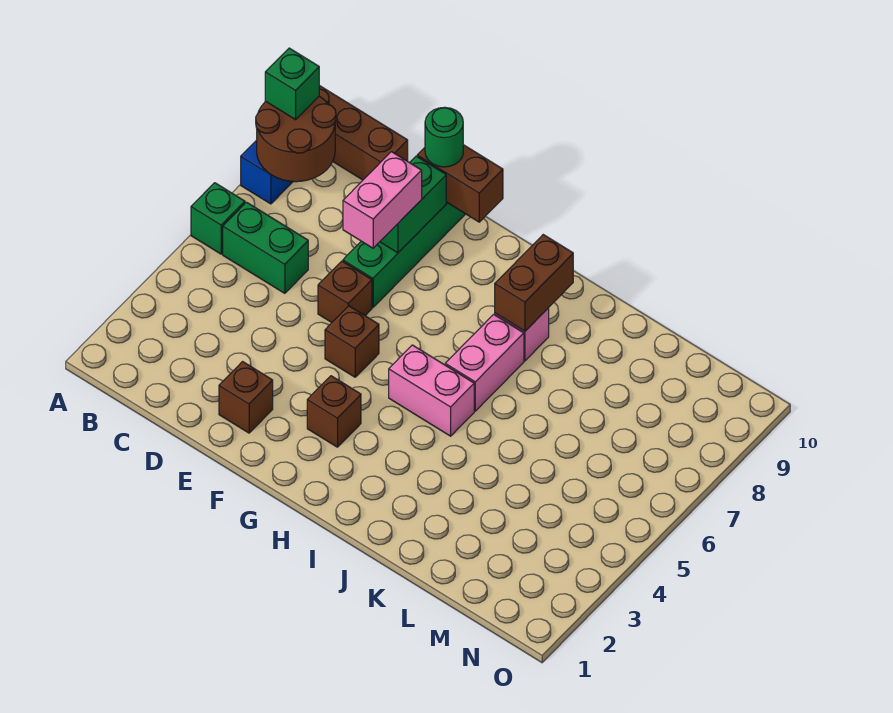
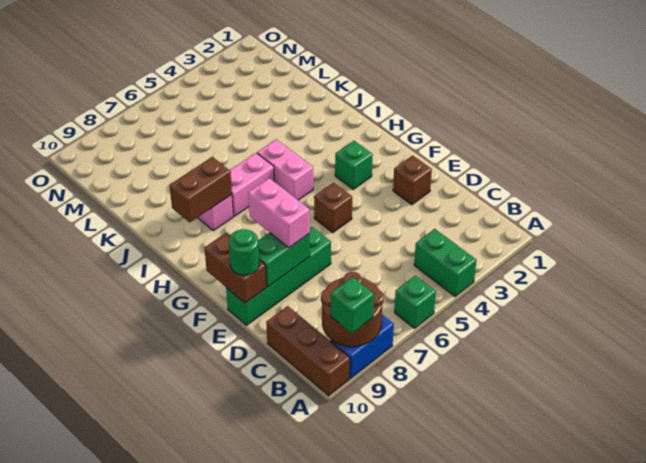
green 1x2 brick [223,202,308,293] -> green 1x2 brick moved to [414,229,476,297]
brown 1x1 brick [318,261,372,322] -> none
pink 1x2 brick [343,152,422,248] -> pink 1x2 brick turned to [248,178,310,248]
brown 1x1 brick [307,376,361,447] -> green 1x1 brick [335,141,373,189]

